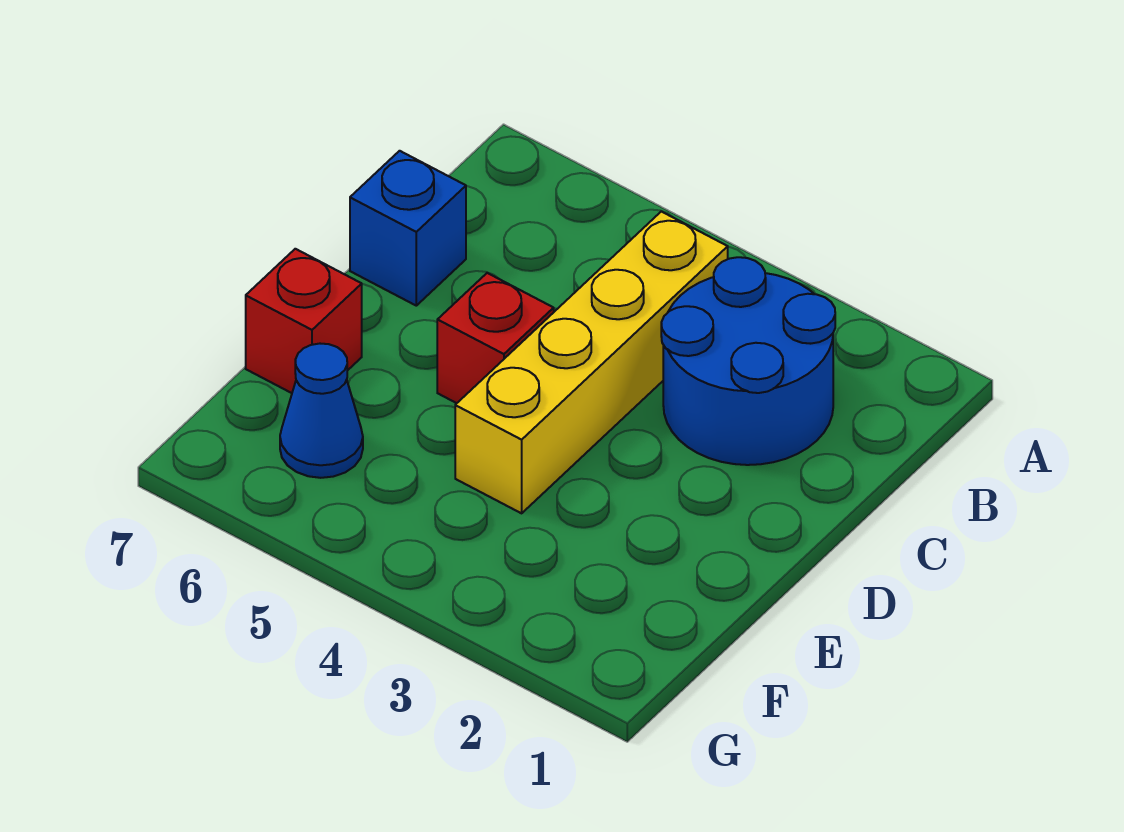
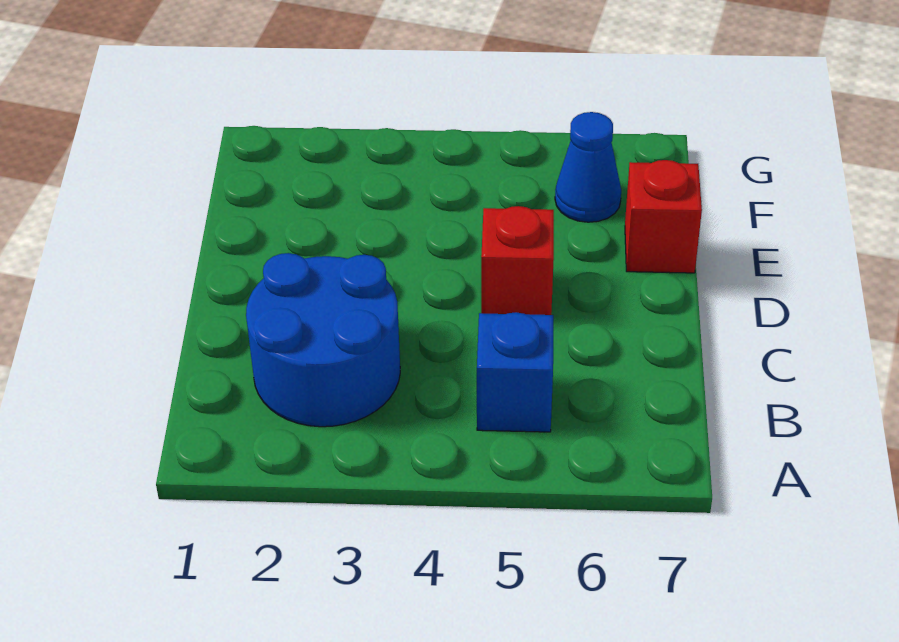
yellow 1x4 brick [455,211,728,513] -> none
blue 1x1 brick [350,151,466,306] -> blue 1x1 brick moved to [477,312,553,432]

